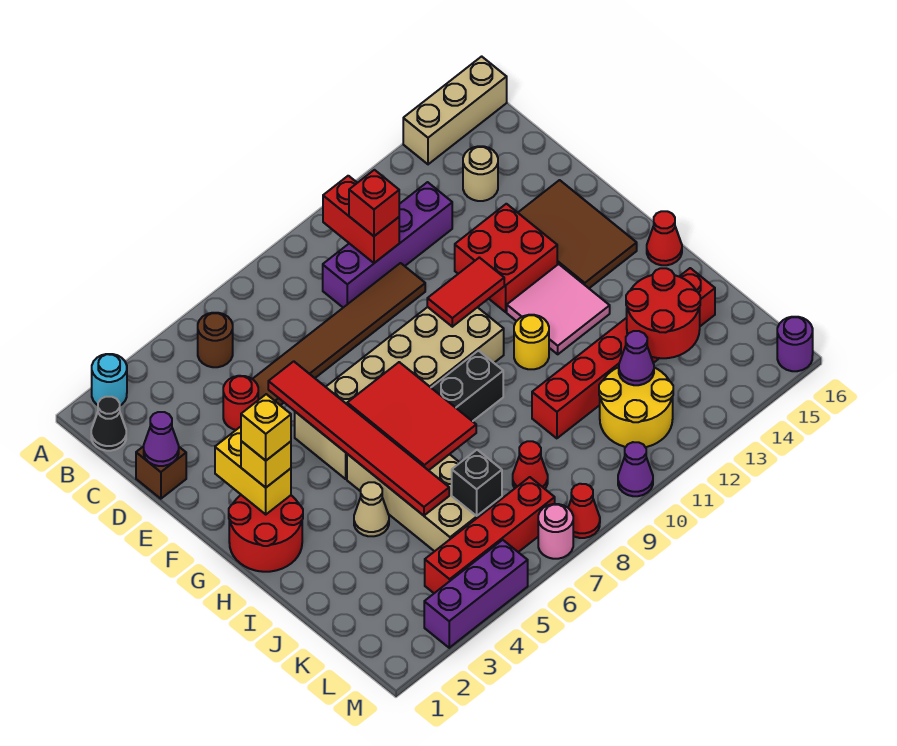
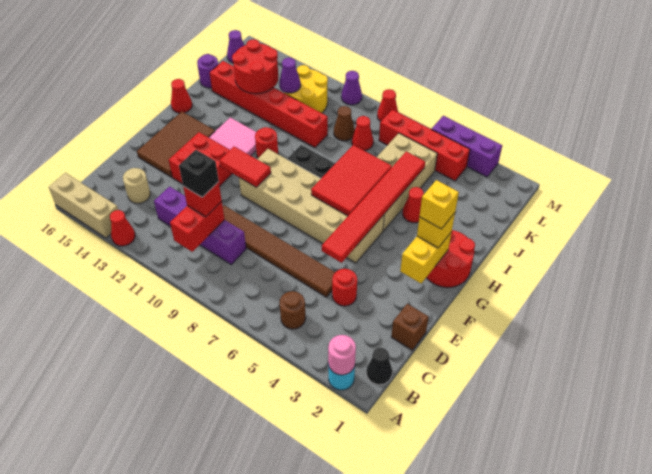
none -> red 1x1 cone [110,210,135,246]
purple 1x1 cone [144,412,179,466] -> purple 1x1 cone moved to [227,30,244,63]
yellow 1x1 round brick [514,315,549,369] -> red 1x1 round brick [255,127,278,158]
tan 1x1 cone [354,482,389,536] -> red 1x1 cone [402,187,424,223]
black 1x1 brick [452,450,502,516] -> black 1x1 brick moved to [179,150,219,197]
none -> brown 1x1 cone [334,106,355,141]
pink 1x1 round brick [538,504,573,559] -> pink 1x1 round brick moved to [328,335,356,375]
purple 1x1 round brick [777,317,813,371] -> purple 1x1 round brick moved to [197,54,218,88]

